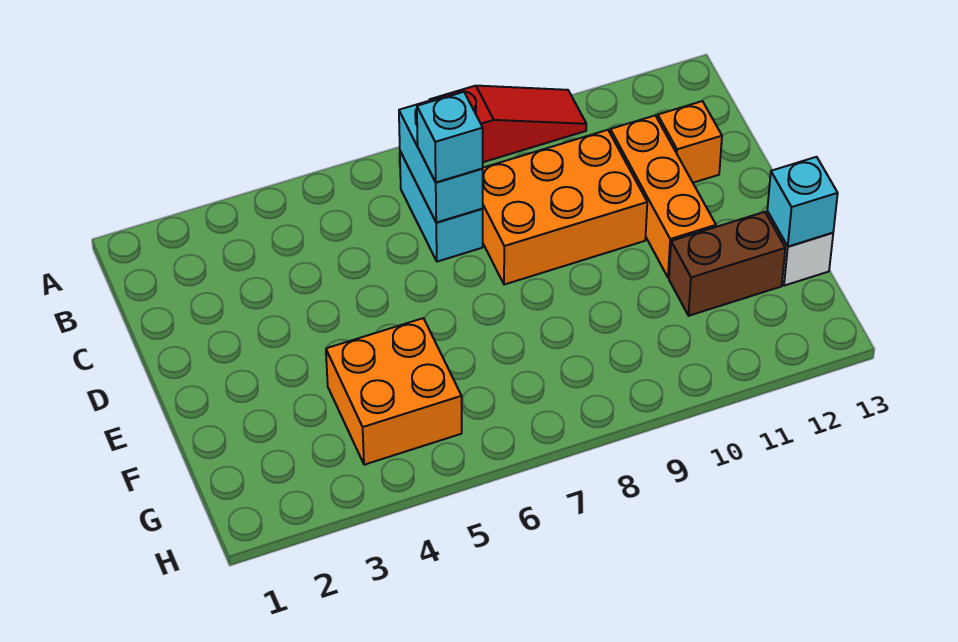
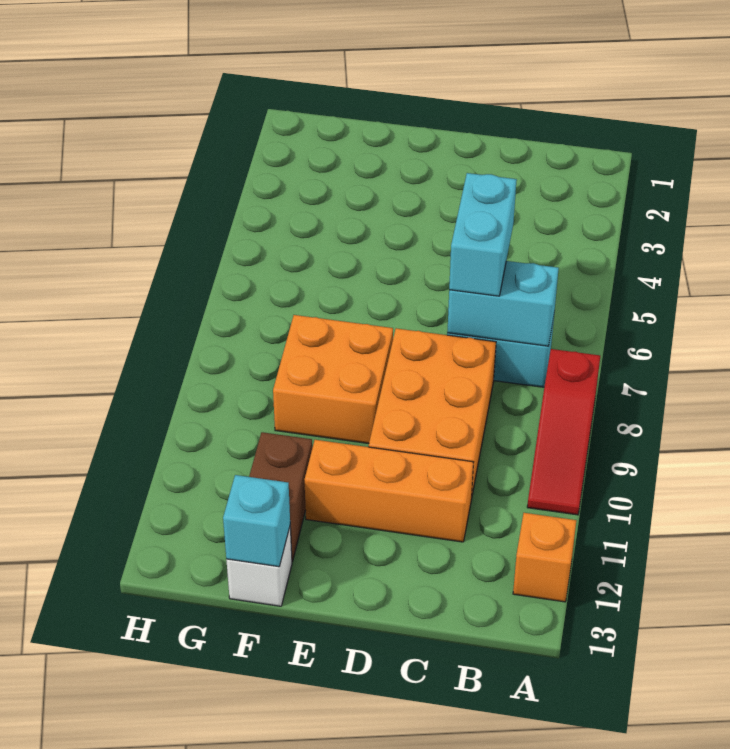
cyan 1x1 brick [417,92,483,183] -> cyan 1x2 brick [449,173,517,296]
orange 1x1 brick [658,101,722,183] -> orange 1x1 brick moved to [513,513,576,602]
orange 2x2 brick [326,318,462,465] -> orange 2x2 brick moved to [273,315,393,443]

